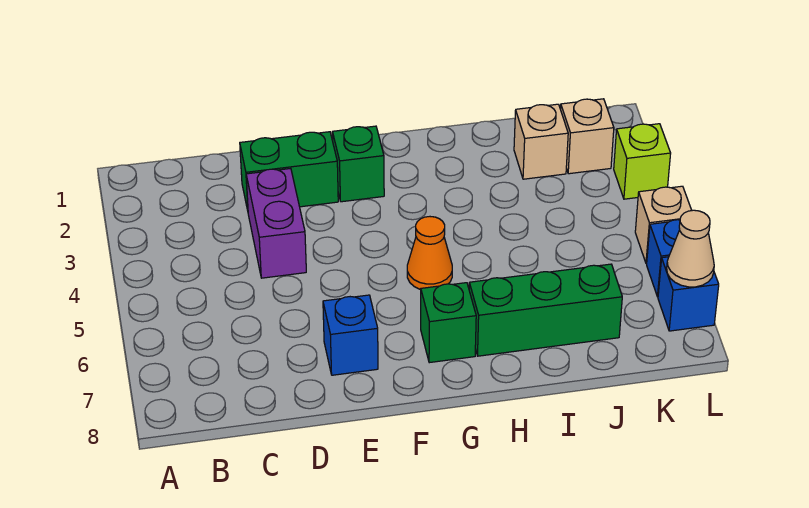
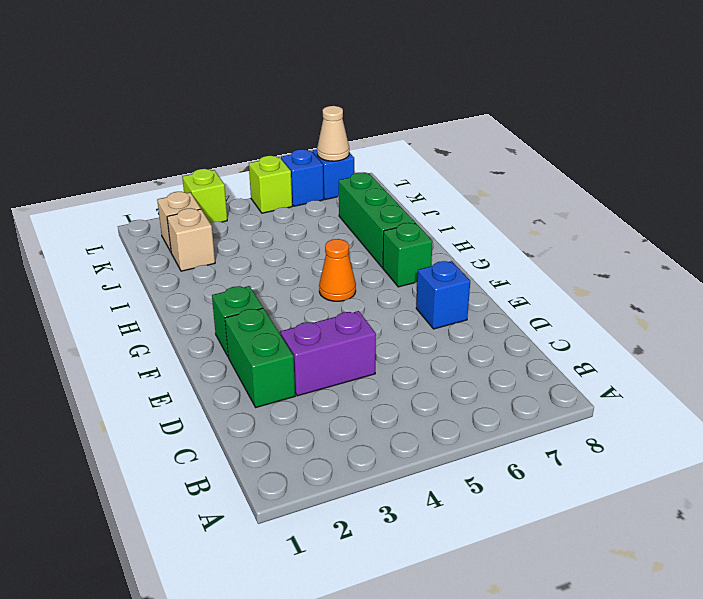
tan 1x1 brick [635,186,692,264] -> lime 1x1 brick [249,156,292,213]

